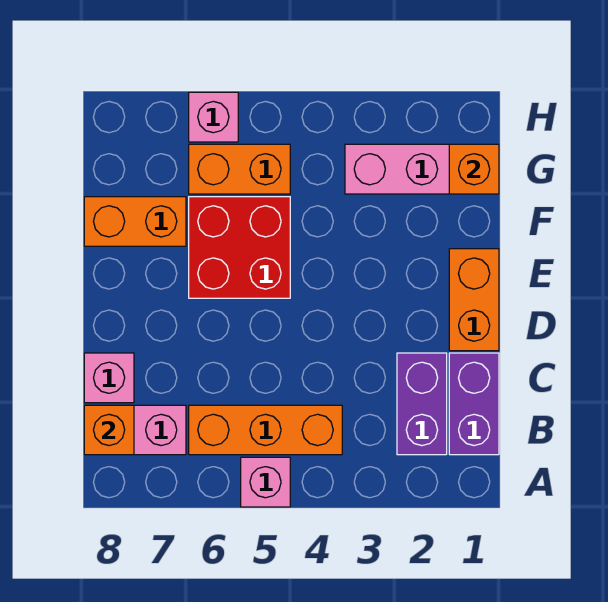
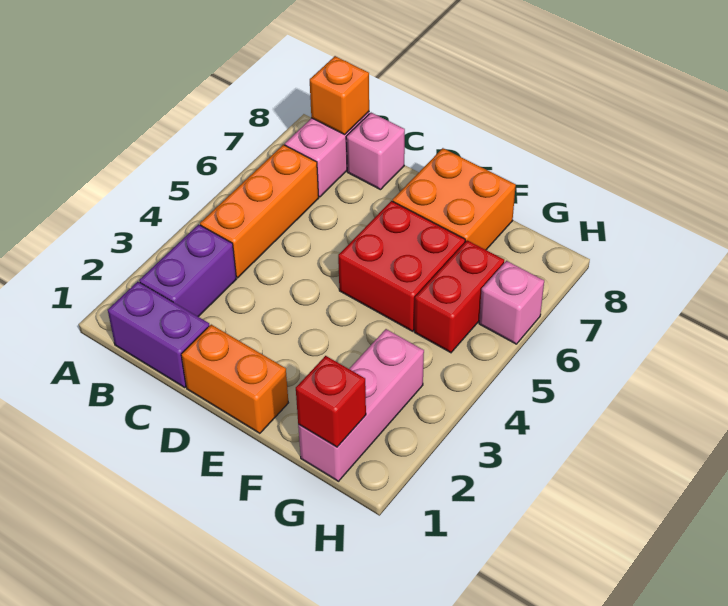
pink 1x1 brick [241,457,290,507] -> none
purple 1x2 brick [397,353,447,455] -> purple 1x2 brick turned to [139,224,236,317]
orange 1x2 brick [84,197,186,246] -> orange 2x2 brick [393,148,516,250]
orange 1x1 brick [449,144,499,194] -> red 1x1 brick [296,356,366,447]
orange 1x2 brick [189,144,290,194] -> red 1x2 brick [414,240,504,353]

